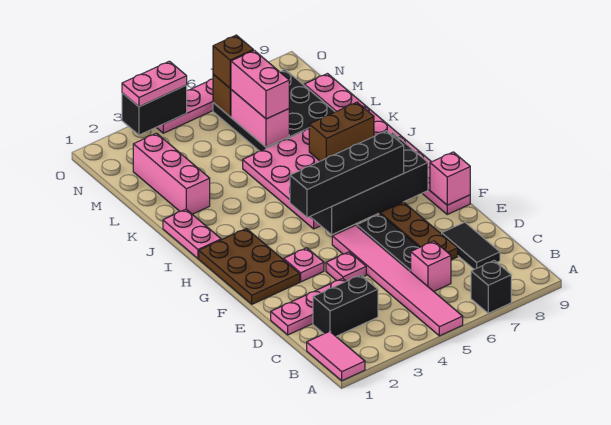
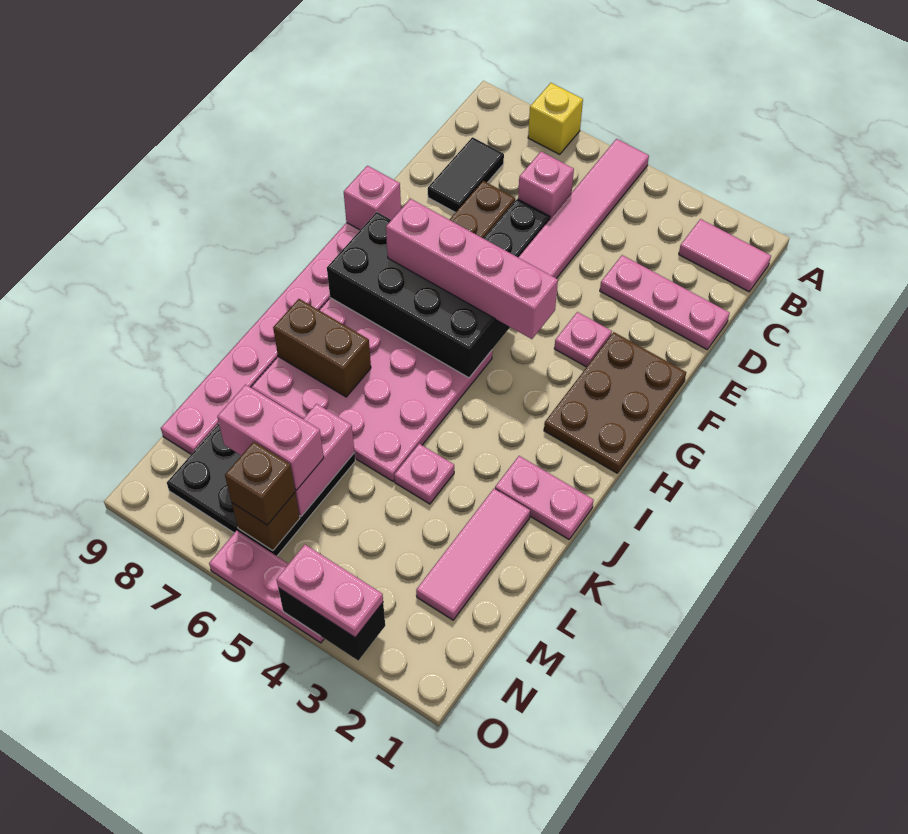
pink 1x2 tile [307,331,365,381] -> pink 1x2 tile turned to [679,219,771,292]
black 1x1 brick [471,260,511,313] -> yellow 1x1 brick [528,83,583,154]
black 1x2 brick [313,275,378,336] -> none
pink 1x1 plate [326,252,366,281] -> pink 1x1 plate moved to [394,444,454,504]
black 1x4 brick [290,131,404,218] -> pink 1x4 brick [386,199,558,339]
pink 1x2 plate [163,209,221,259] -> pink 1x2 plate turned to [495,456,594,539]
pink 1x3 brick [133,133,210,214] -> pink 1x3 tile [416,489,530,620]
pink 1x2 brick [231,50,289,119] -> pink 1x2 brick turned to [217,384,324,490]

